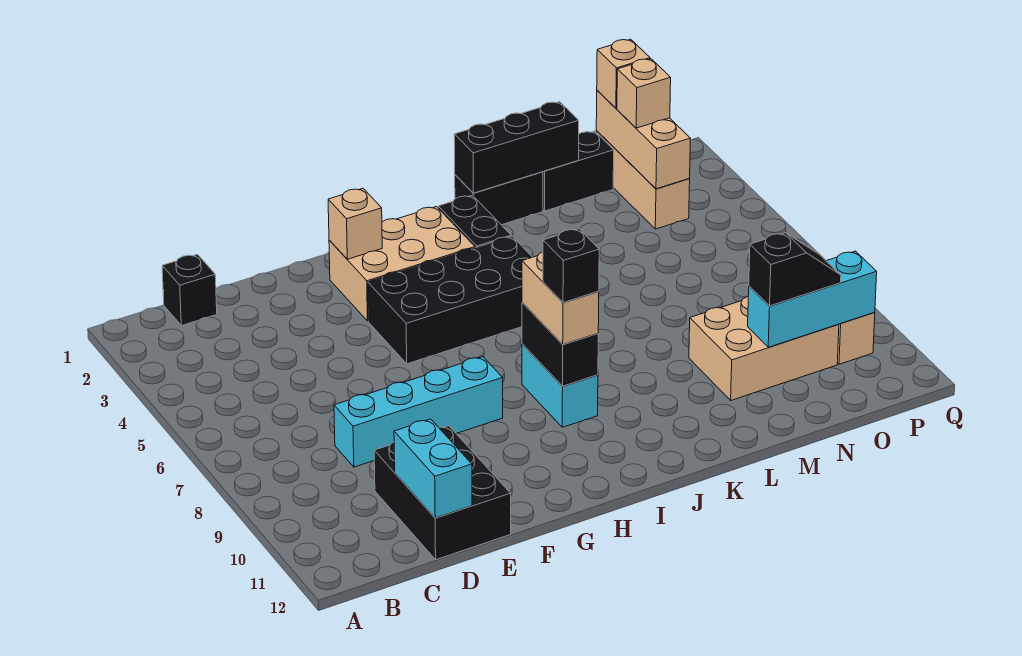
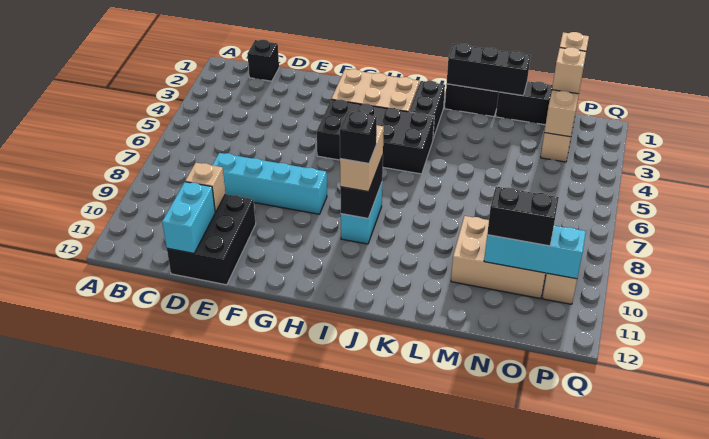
tan 1x1 brick [328,189,382,259] -> tan 1x1 brick moved to [185,163,225,212]
black 1x2 slope [749,233,841,306] -> black 1x2 brick [487,187,559,246]

